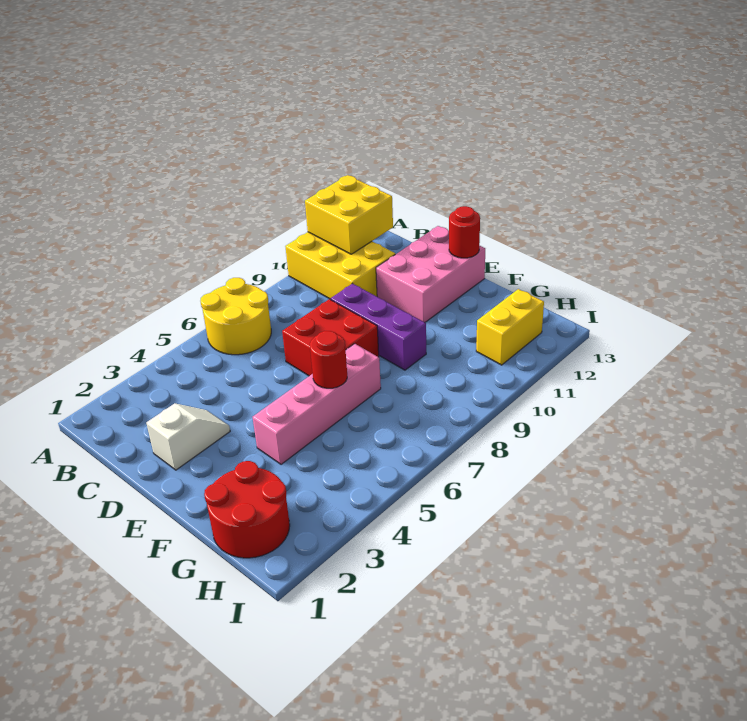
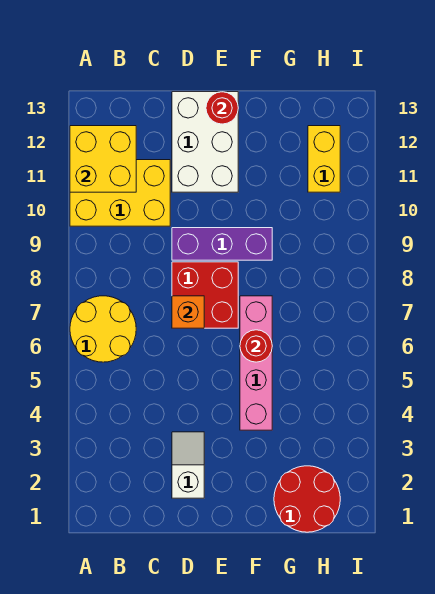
none -> orange 1x1 brick [172,296,204,328]
pink 2x3 brick [376,226,485,322] -> white 2x3 brick [172,92,238,192]

